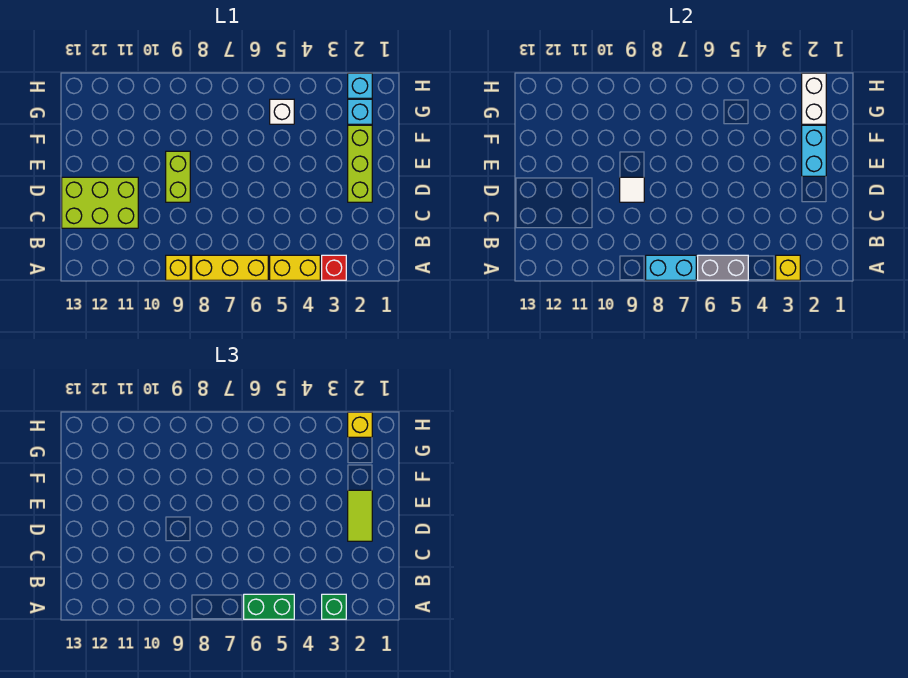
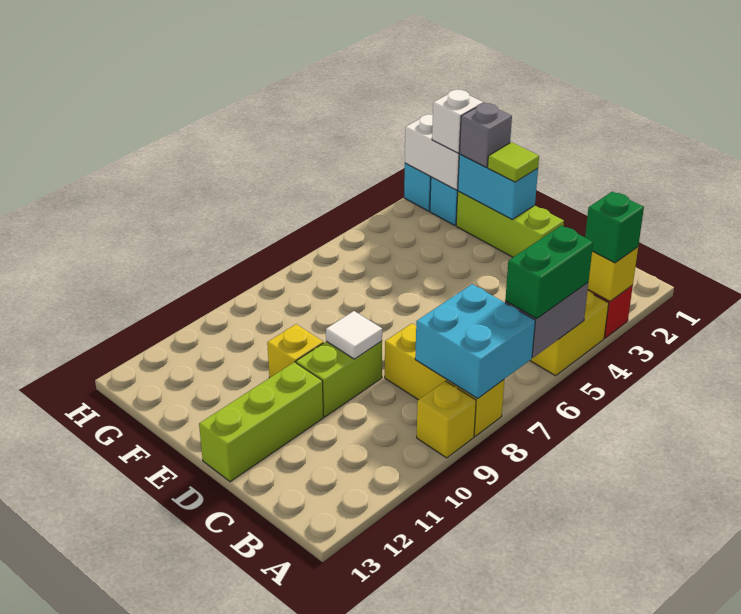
yellow 1x3 brick [192,255,268,280] -> yellow 1x3 brick turned to [385,323,504,436]
cyan 1x2 brick [646,255,696,280] -> cyan 2x2 brick [415,284,535,399]
lime 2x3 brick [62,177,138,228] -> lime 1x3 brick [199,362,324,482]
lime 1x2 tile [348,490,372,541] -> lime 1x1 tile [488,142,539,182]
lime 1x2 brick [166,151,190,202] -> lime 1x2 brick turned to [296,341,382,417]
none -> grey 1x1 brick [459,103,512,167]
white 1x1 brick [270,99,294,124] -> white 1x1 brick moved to [432,90,483,153]
yellow 1x1 brick [348,412,372,437] -> yellow 1x1 brick moved to [267,324,323,378]

